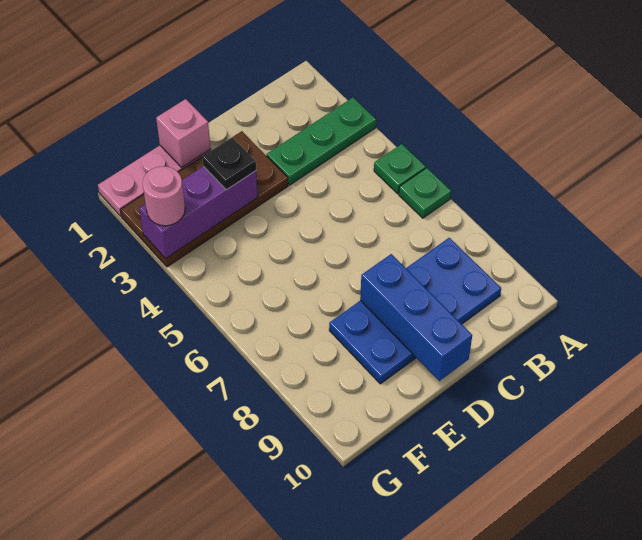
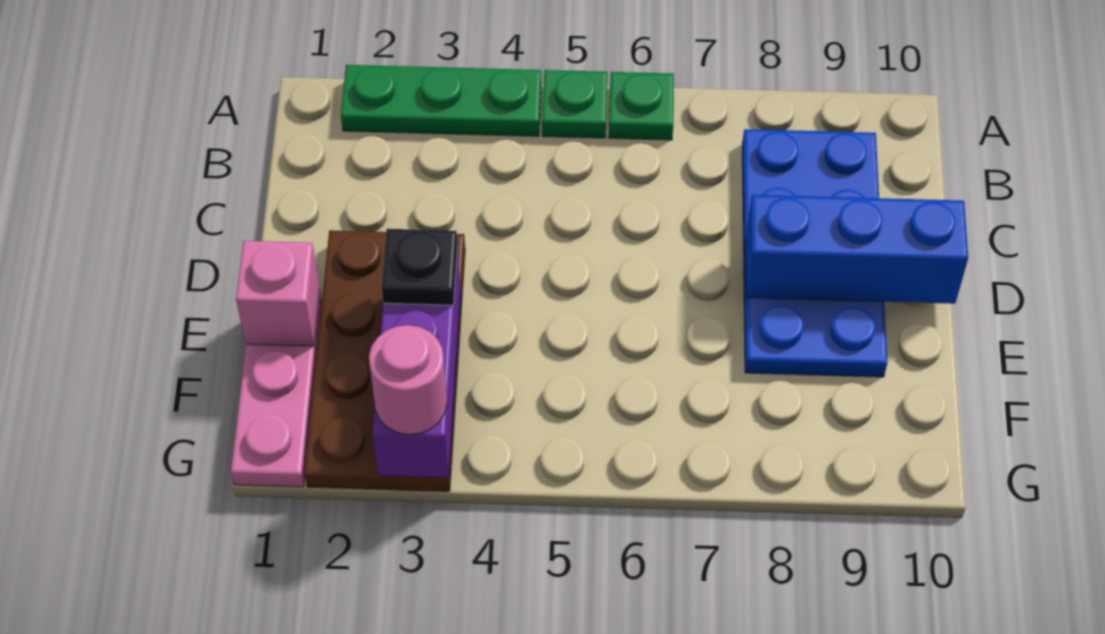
green 1x3 plate [267,98,376,185] -> green 1x3 plate turned to [341,65,541,136]

